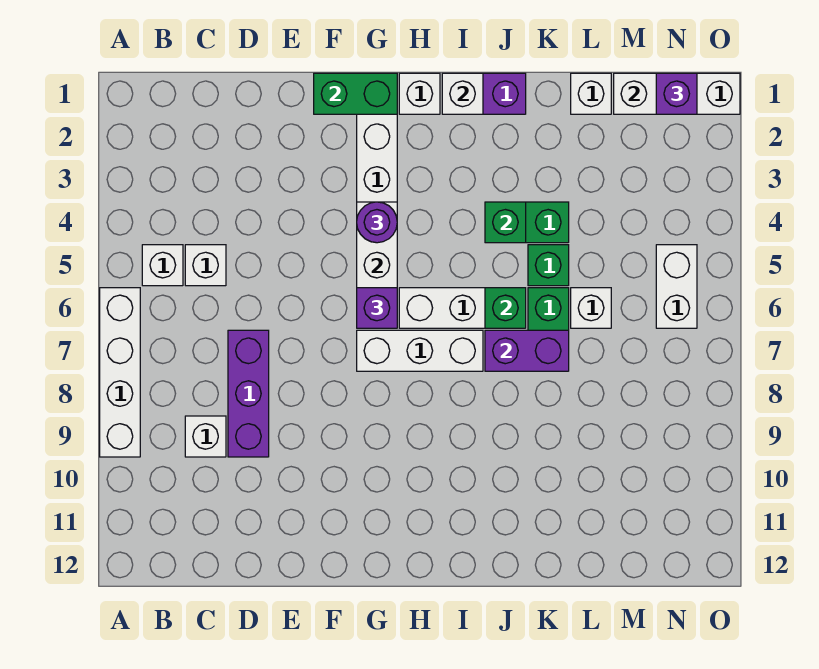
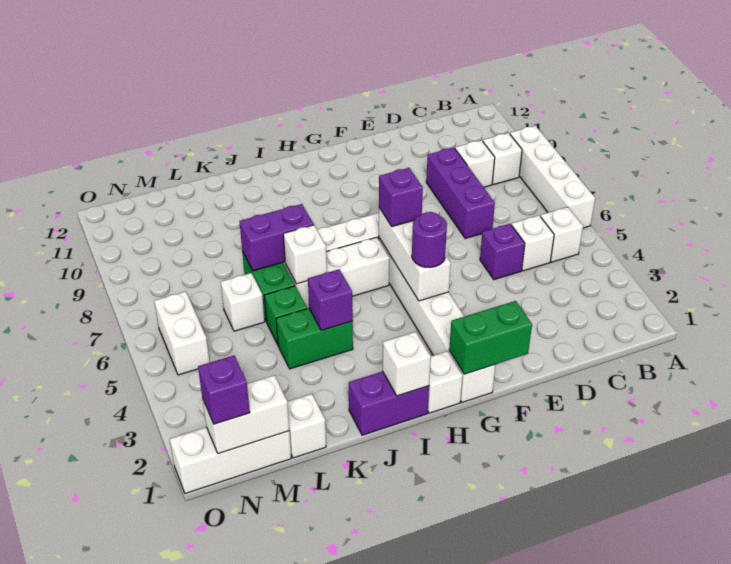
none -> white 1x1 brick [483,133,522,185]
none -> purple 1x1 brick [480,224,525,280]
green 1x1 brick [485,202,526,243] -> purple 1x1 brick [308,269,353,330]
green 1x1 brick [485,288,526,328] -> white 1x1 brick [283,225,327,284]

